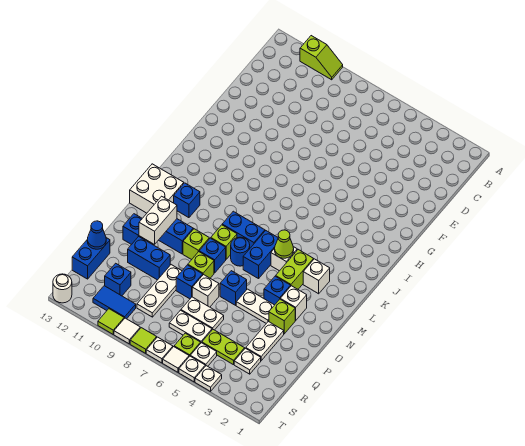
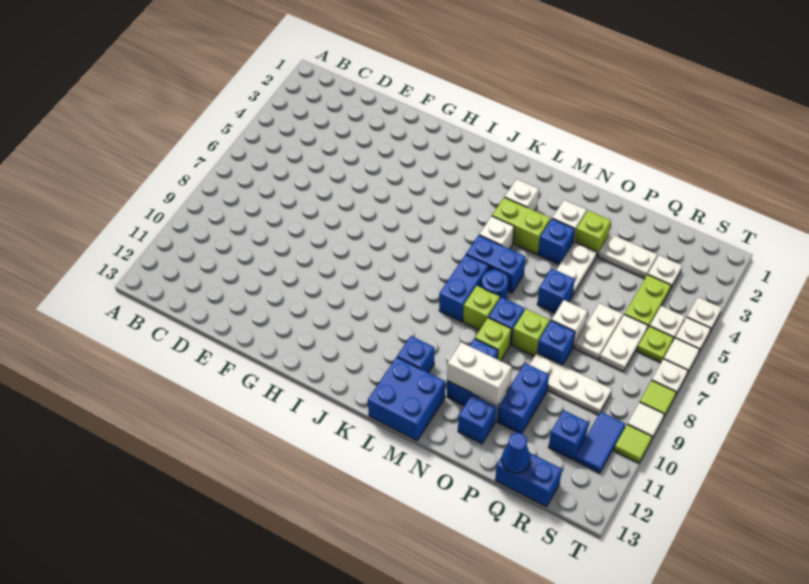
lime 1x2 slope [300,36,343,80] -> none
lime 1x1 cone [275,230,294,258] -> none
white 2x2 brick [130,164,184,213] -> blue 2x2 brick [368,357,445,440]
white 1x1 round brick [53,274,72,303] -> none

